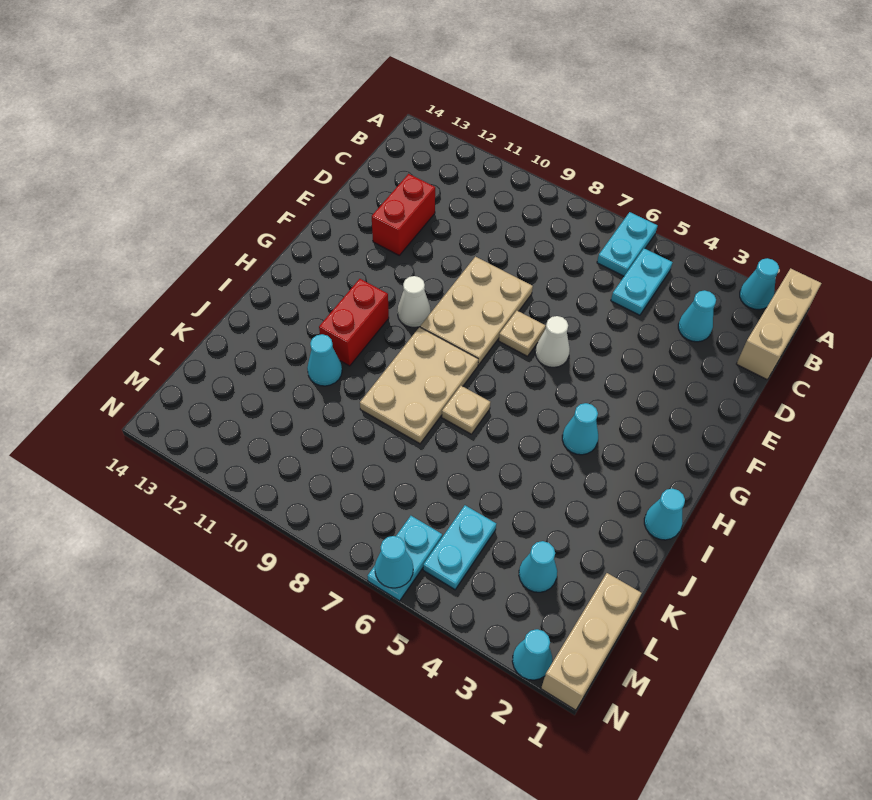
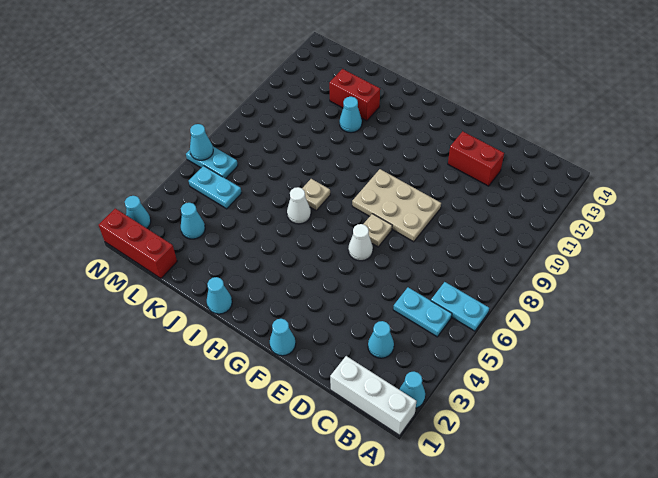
tan 1x3 brick [737,268,821,379] -> white 1x3 brick [330,356,417,435]
white 1x1 cone [397,276,431,327] -> white 1x1 cone moved to [287,187,311,224]
cyan 1x1 cone [562,403,598,455] -> cyan 1x1 cone moved to [269,319,296,356]
tan 2x3 plate [360,327,478,444] -> none
red 1x2 brick [319,279,389,366] -> red 1x2 brick moved to [329,69,380,121]
tan 1x3 brick [541,573,642,710] -> red 1x3 brick [99,208,177,278]

